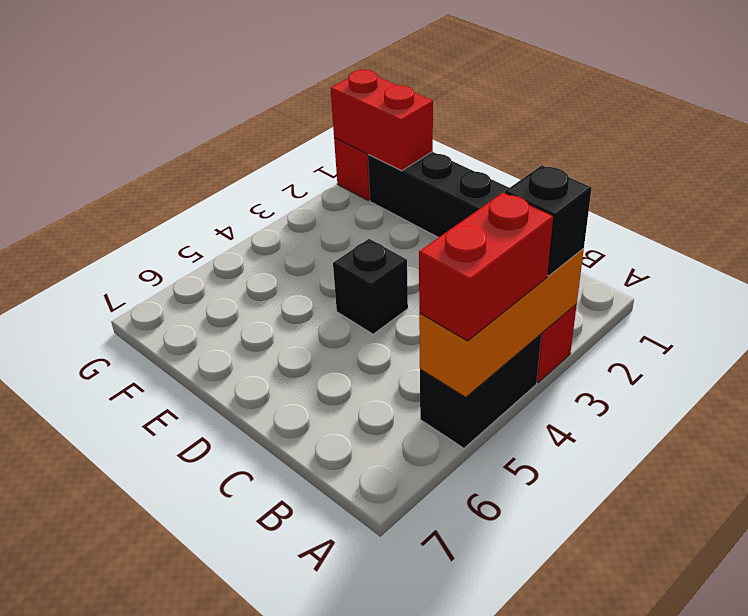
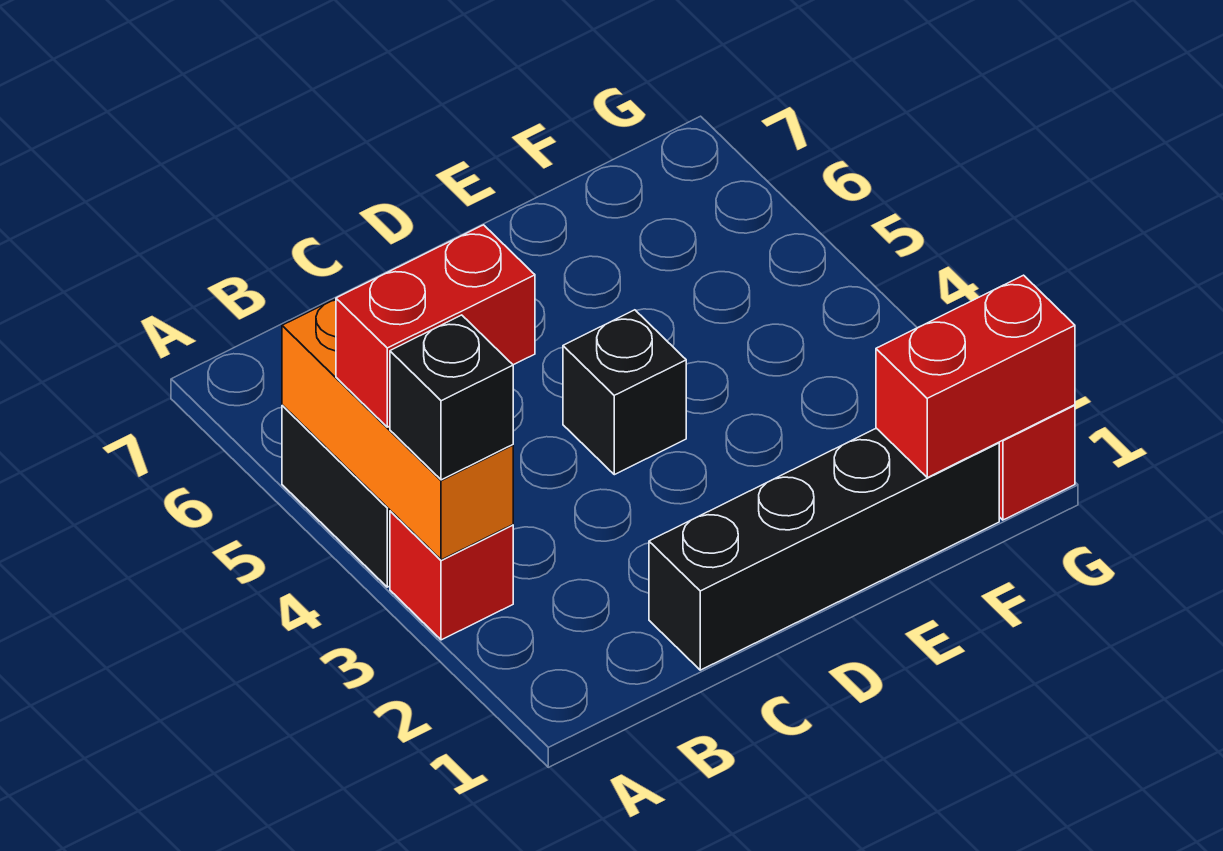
red 1x2 brick [419,193,553,341] -> red 1x2 brick turned to [336,225,535,427]

